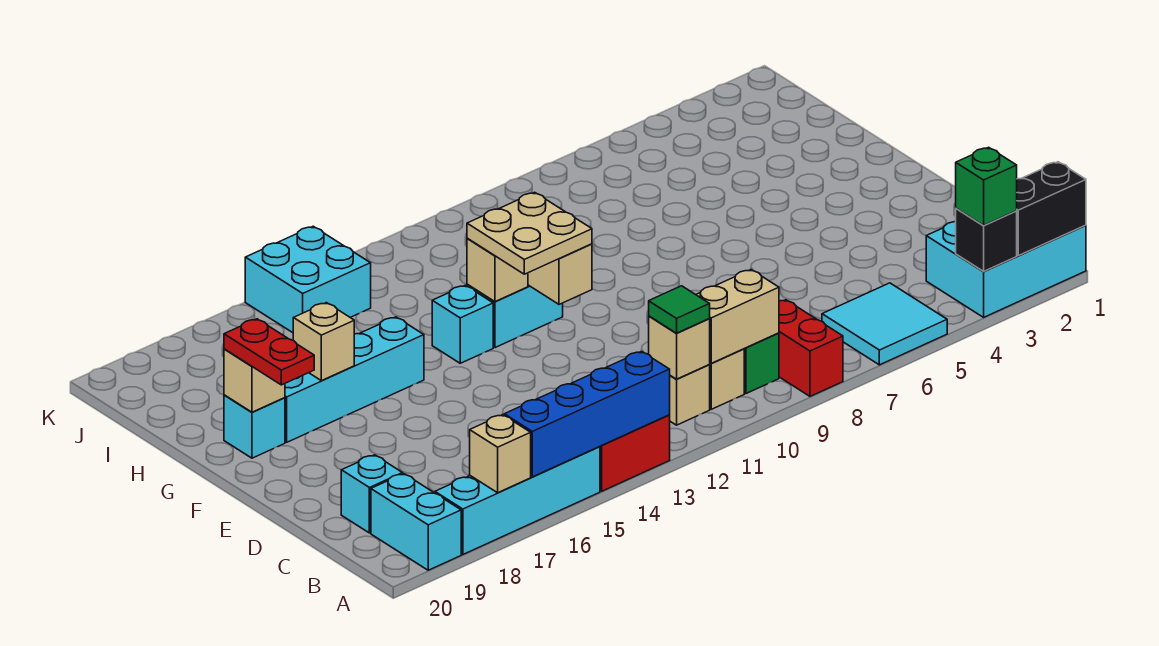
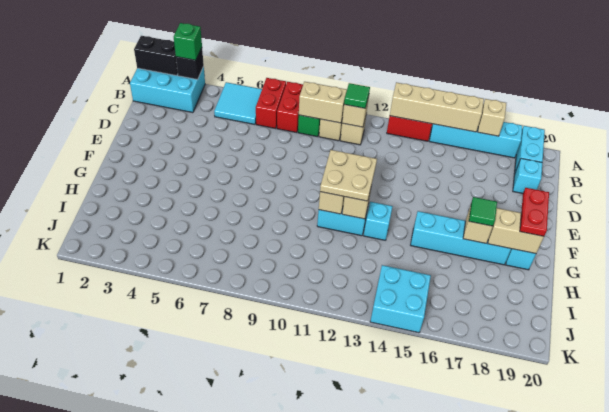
none -> red 1x2 brick [256,78,286,129]
blue 1x4 brick [504,351,670,477] -> tan 1x4 brick [390,82,484,132]
none -> green 1x1 tile [469,197,497,226]
tan 1x1 brick [224,349,285,412] -> tan 1x2 brick [488,208,544,254]

